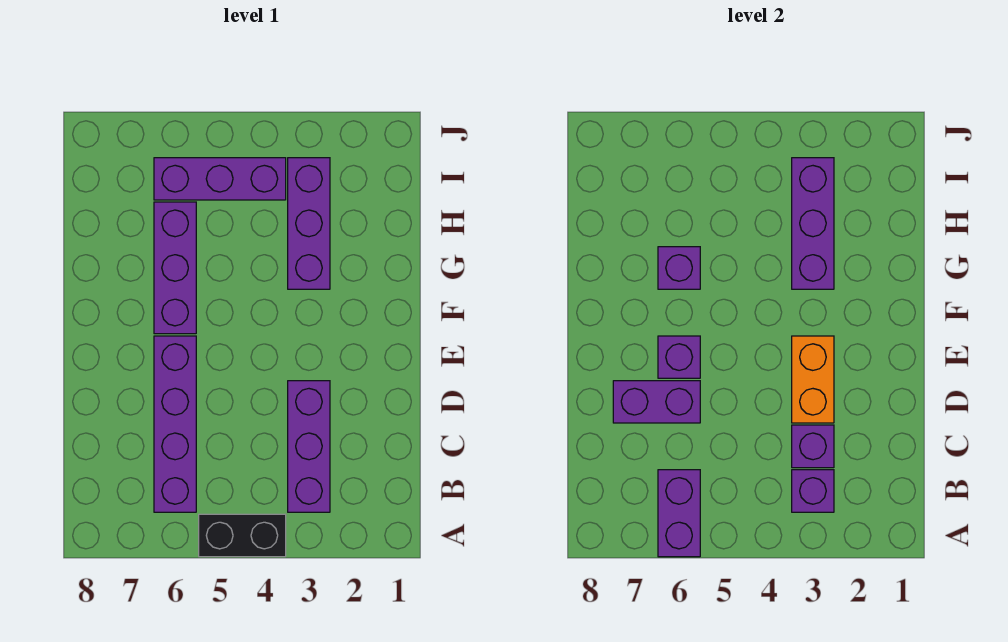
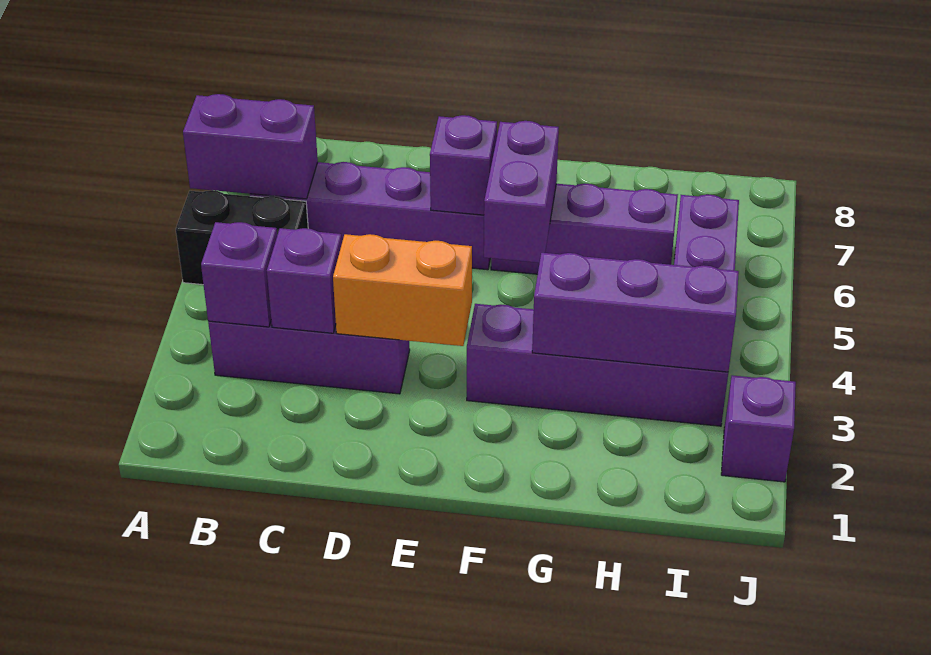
black 1x2 brick [199,514,286,557] -> black 1x2 brick turned to [176,190,308,285]
purple 1x2 brick [613,381,700,423] -> purple 1x2 brick moved to [484,121,559,263]
purple 1x3 brick [288,158,330,289] -> purple 1x4 brick [467,304,728,426]
purple 1x1 brick [658,247,700,289] -> purple 1x1 brick moved to [721,375,796,482]

